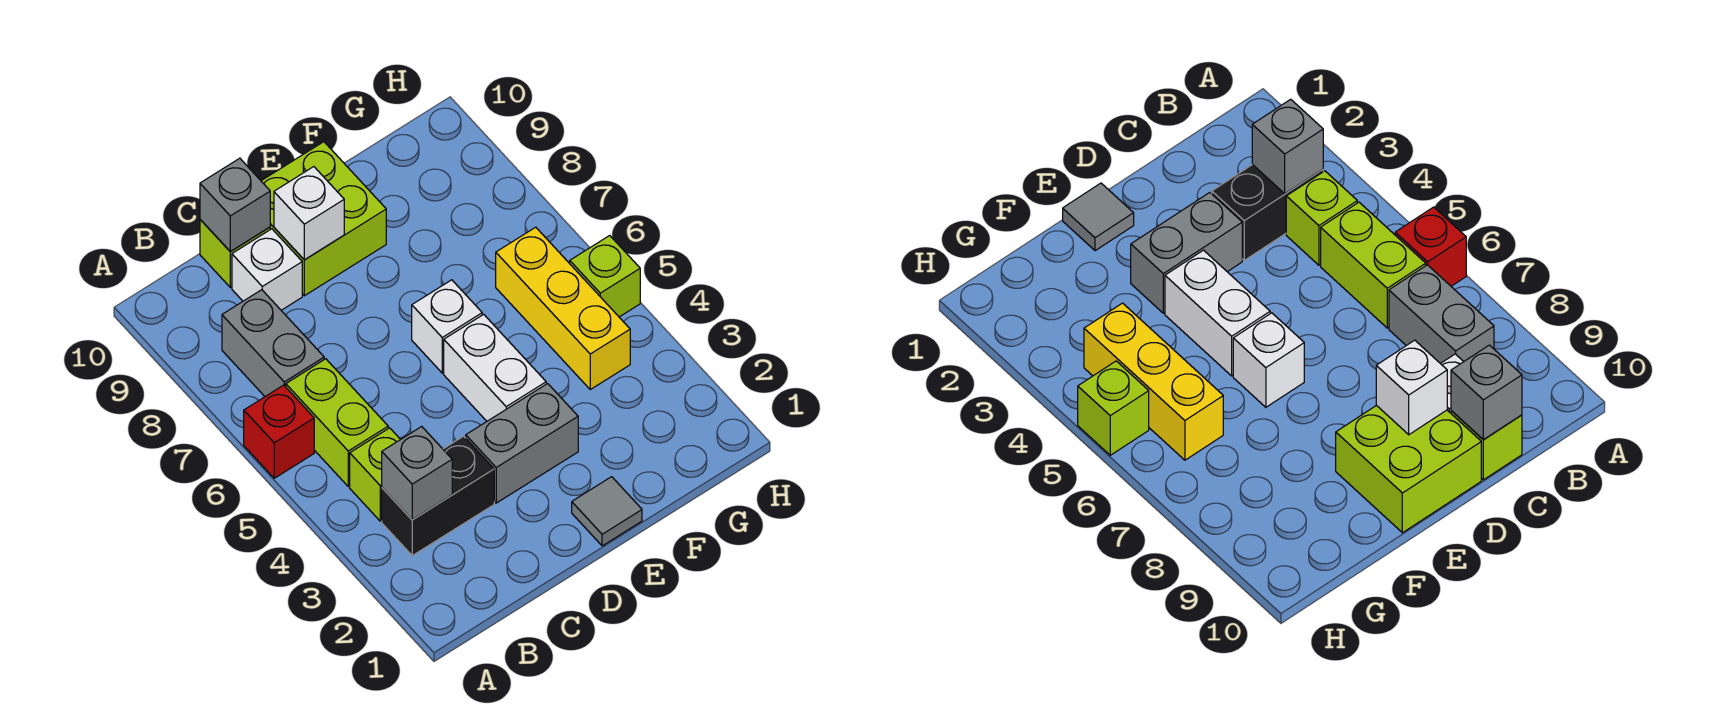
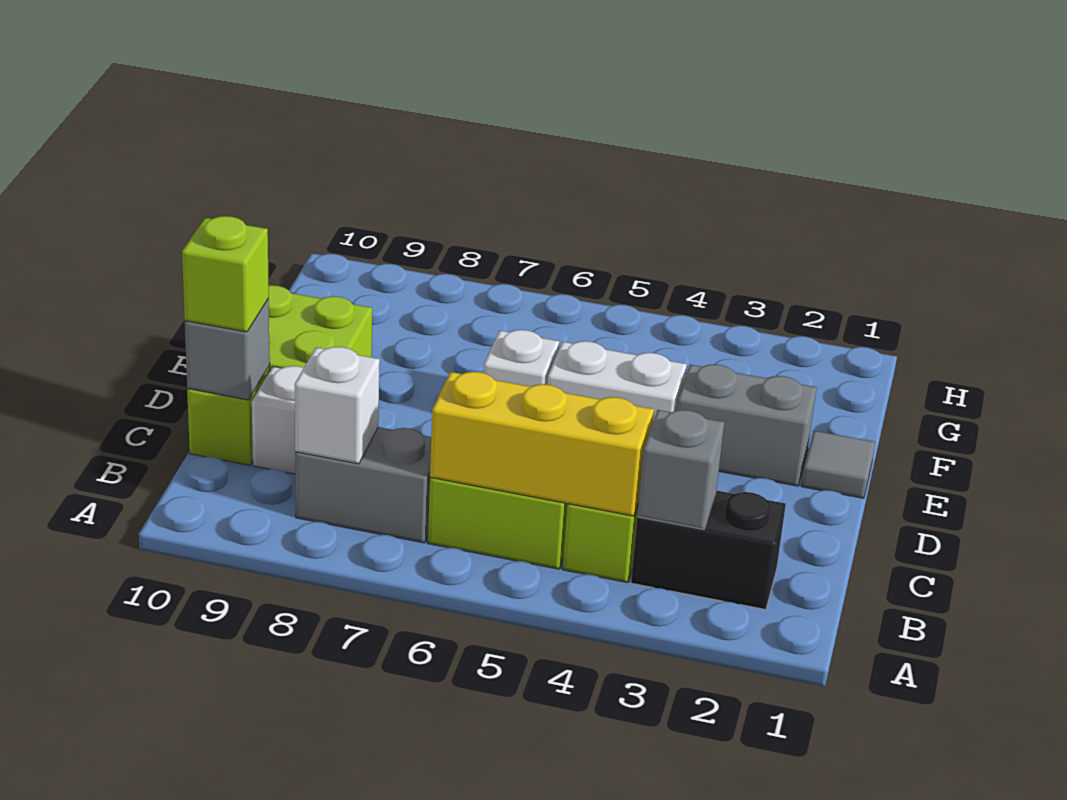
red 1x1 brick [244,385,314,478] -> none
black 1x2 brick [382,436,494,556] -> black 1x2 brick turned to [631,490,786,610]
grey 1x2 brick [466,384,578,503] -> grey 1x2 brick turned to [677,364,817,486]
white 1x1 brick [274,167,344,260] -> white 1x1 brick moved to [295,347,380,464]
yellow 1x3 brick [496,227,630,389] -> yellow 1x3 brick moved to [430,372,654,516]
lime 1x1 brick [570,236,640,317] -> lime 1x1 brick moved to [182,216,269,332]

